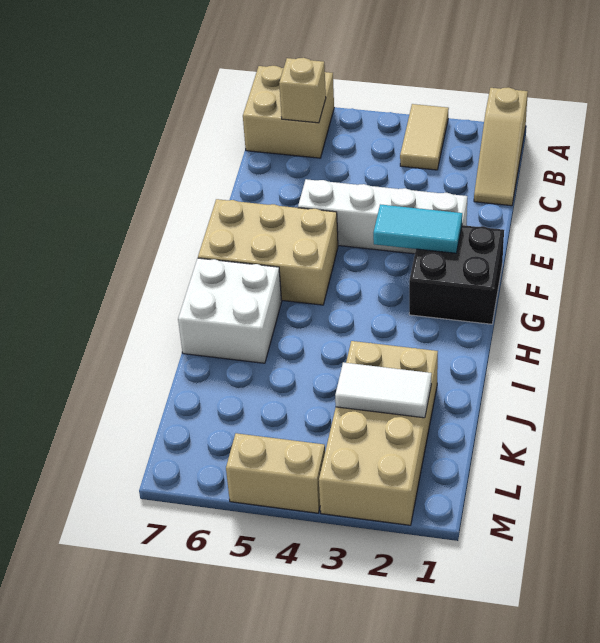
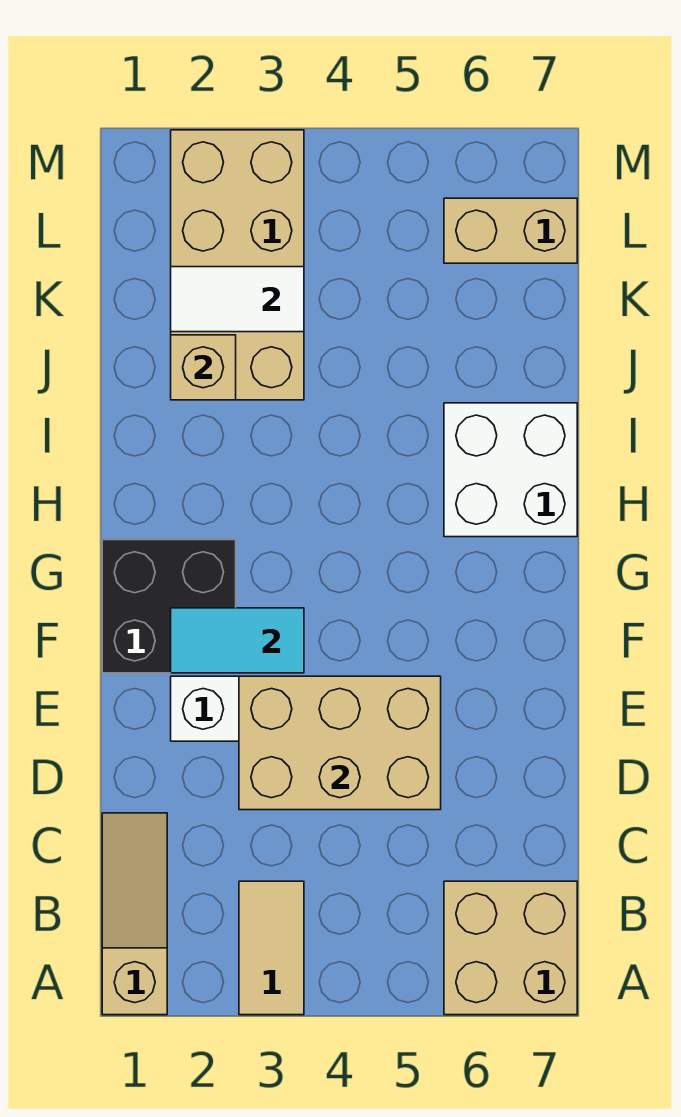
tan 1x1 brick [279,58,326,123] -> tan 1x1 brick moved to [171,335,236,400]
tan 2x3 brick [198,199,338,305] -> tan 2x3 brick moved to [239,676,441,810]
tan 1x2 brick [226,433,325,513] -> tan 1x2 brick moved to [444,198,577,263]

